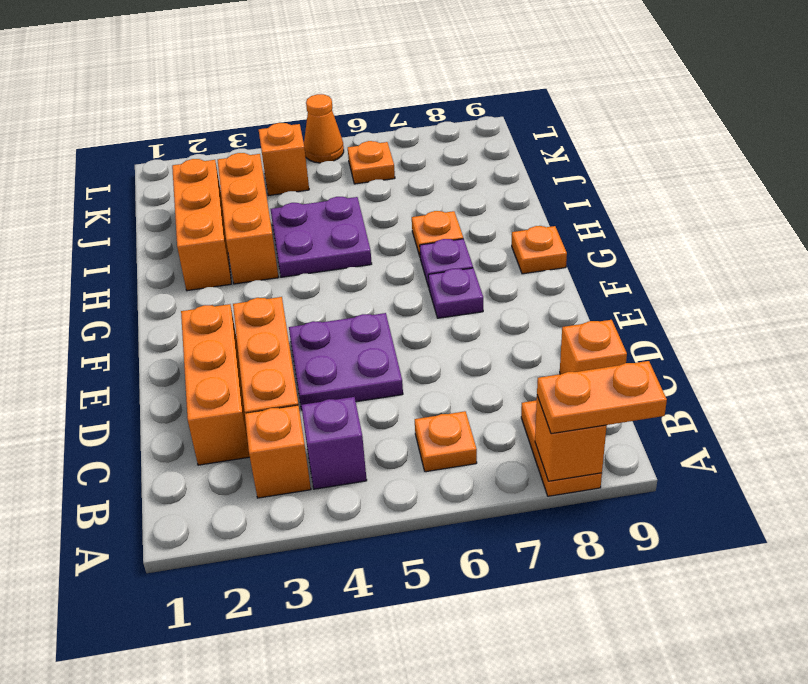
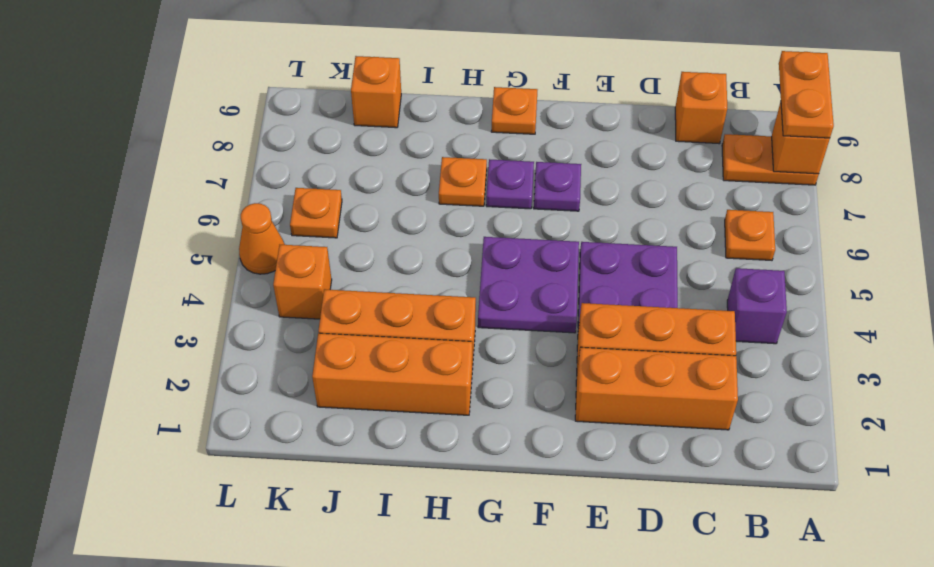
orange 1x1 brick [245,405,311,498] -> orange 1x1 brick moved to [351,56,401,128]
purple 2x2 plate [271,197,372,277] -> purple 2x2 plate moved to [478,237,579,333]

